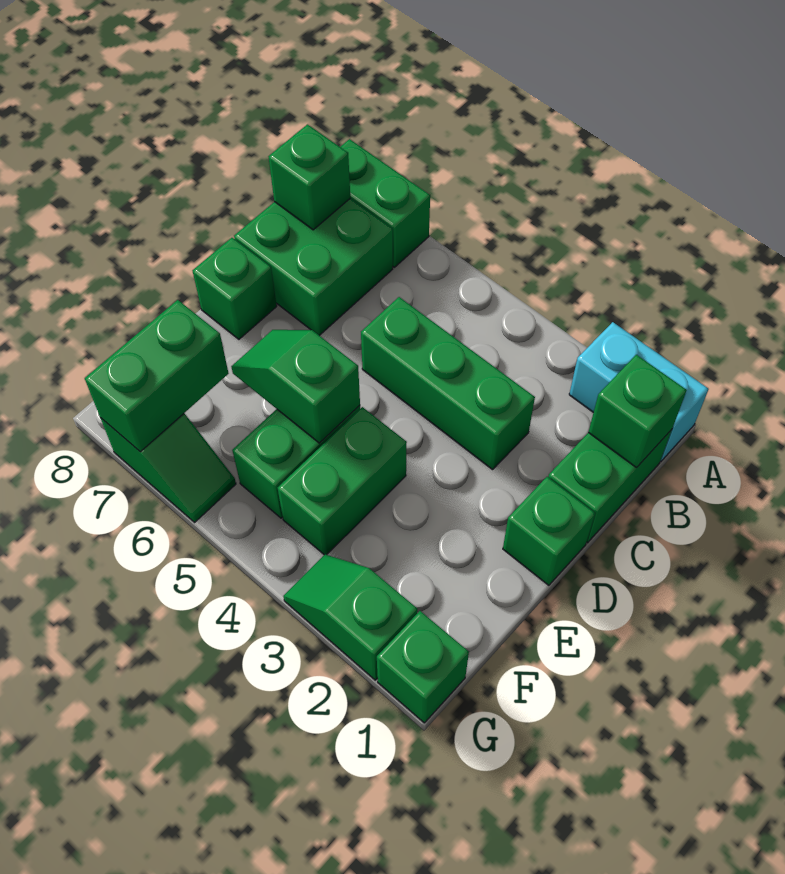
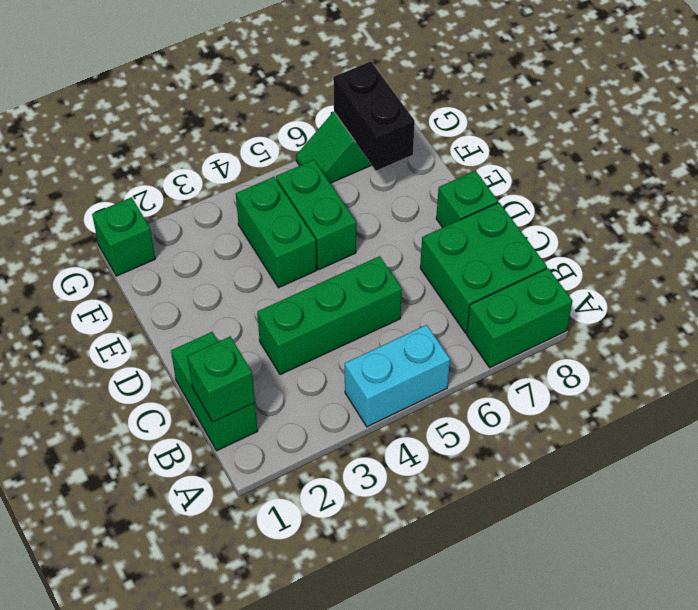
cyan 1x2 brick [569,322,708,461] -> cyan 1x2 brick moved to [345,325,450,427]
green 1x1 brick [268,124,350,230] -> none
green 1x1 brick [503,477,595,585] -> none
green 1x2 slope [231,330,360,443] -> none
green 1x2 brick [85,300,229,452] -> black 1x2 brick [333,61,415,171]
green 1x2 slope [283,554,417,680] -> none

